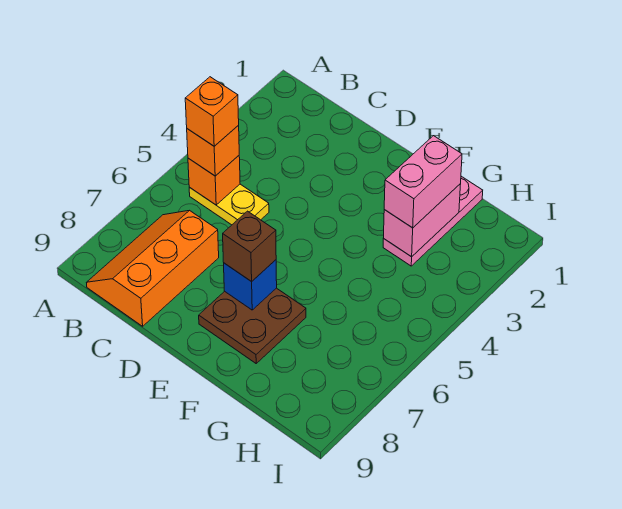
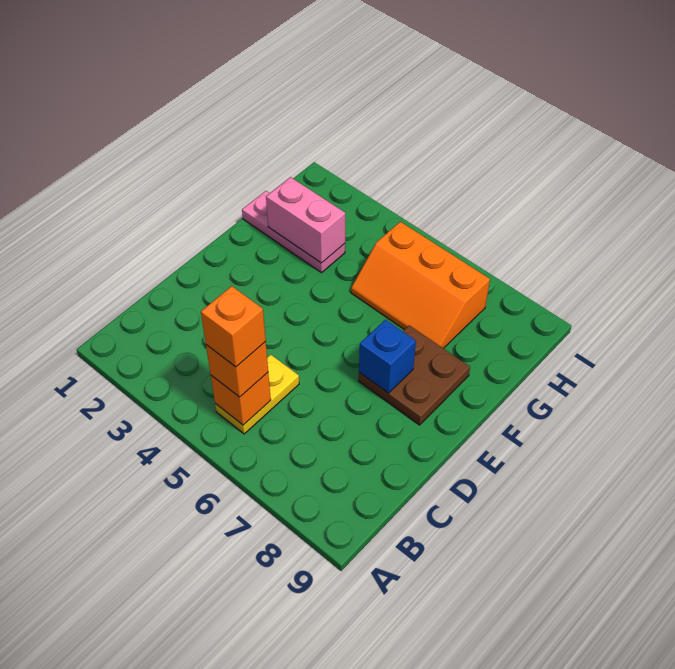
orange 2x3 slope [86,210,219,326] -> orange 2x3 slope moved to [351,222,490,348]
brown 1x1 brick [223,211,276,282] -> none
pink 1x2 brick [384,136,462,228] -> none

